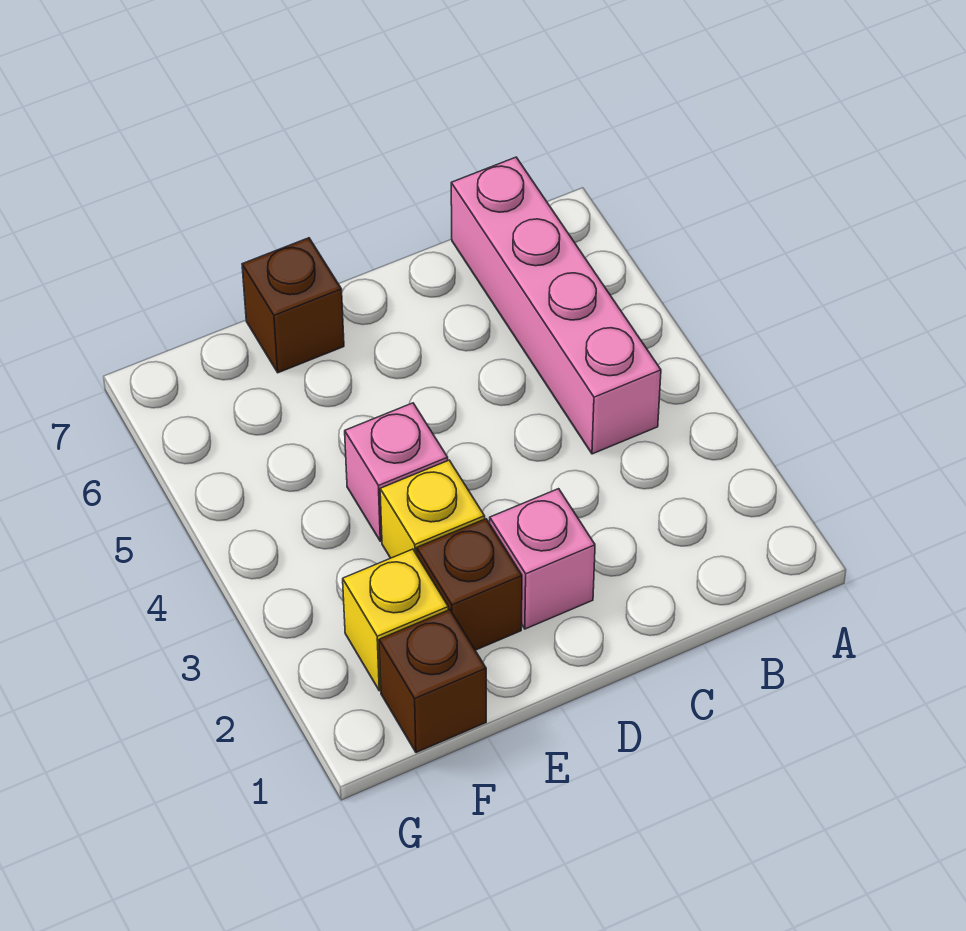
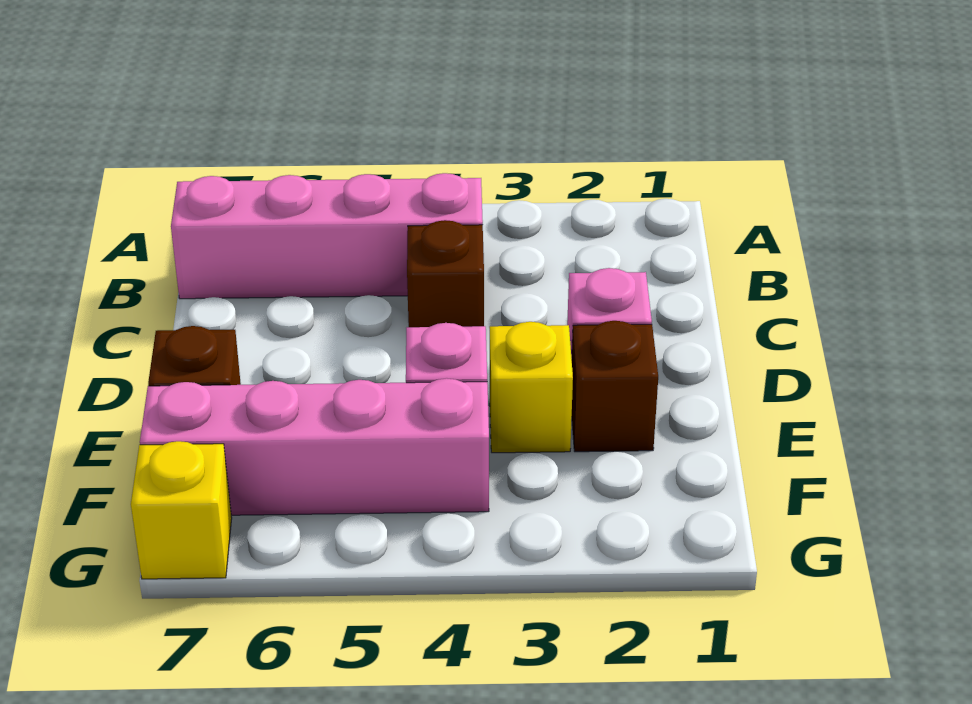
brown 1x1 brick [379,610,486,753] -> brown 1x1 brick moved to [407,220,484,327]
yellow 1x1 brick [343,549,448,691] -> yellow 1x1 brick moved to [131,441,232,579]
none -> pink 1x4 brick [140,378,489,515]

